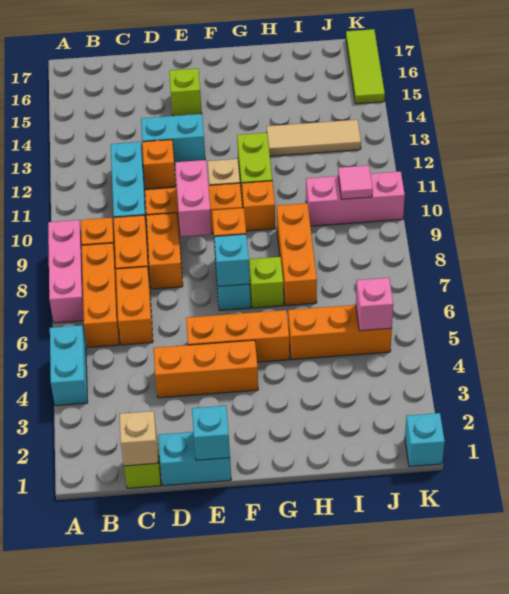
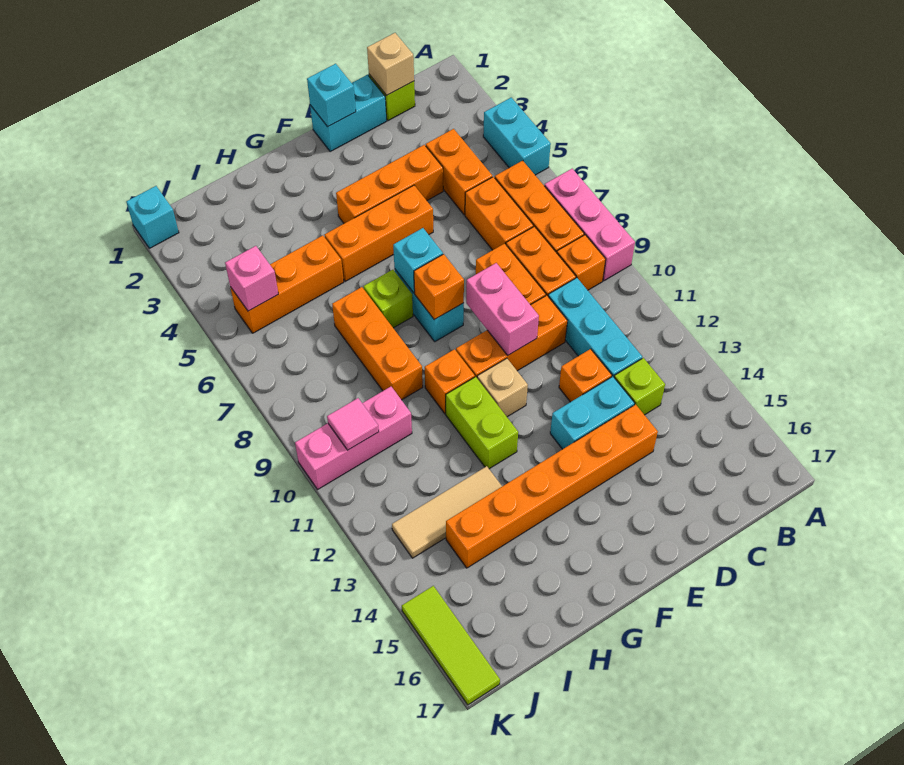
none -> orange 1x2 brick [426,129,492,215]
none -> orange 1x6 brick [446,404,658,568]
lime 1x1 brick [169,69,202,116] -> lime 1x1 brick moved to [614,358,665,415]

